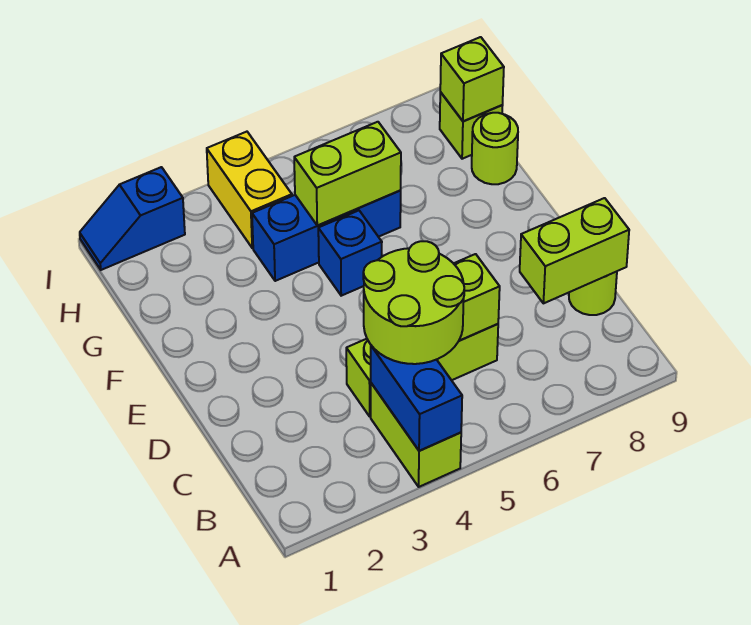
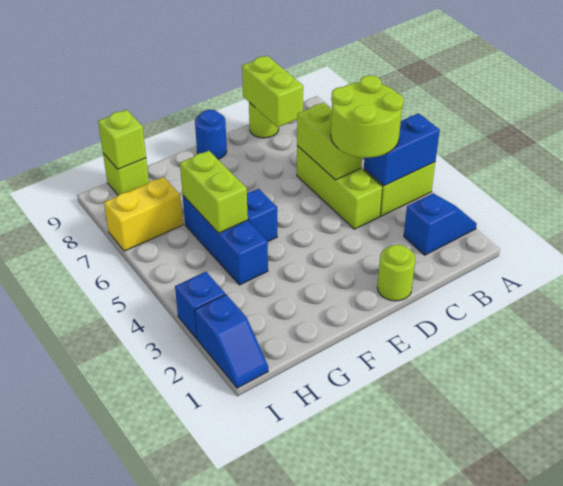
none -> blue 1x2 slope [404,193,477,255]
none -> blue 1x1 round brick [195,110,227,159]
lime 1x1 round brick [472,113,518,184] -> lime 1x1 round brick moved to [377,245,416,301]
yellow 1x2 brick [207,132,292,248] -> yellow 1x2 brick moved to [104,177,183,251]
none -> blue 1x1 brick [175,272,225,338]

